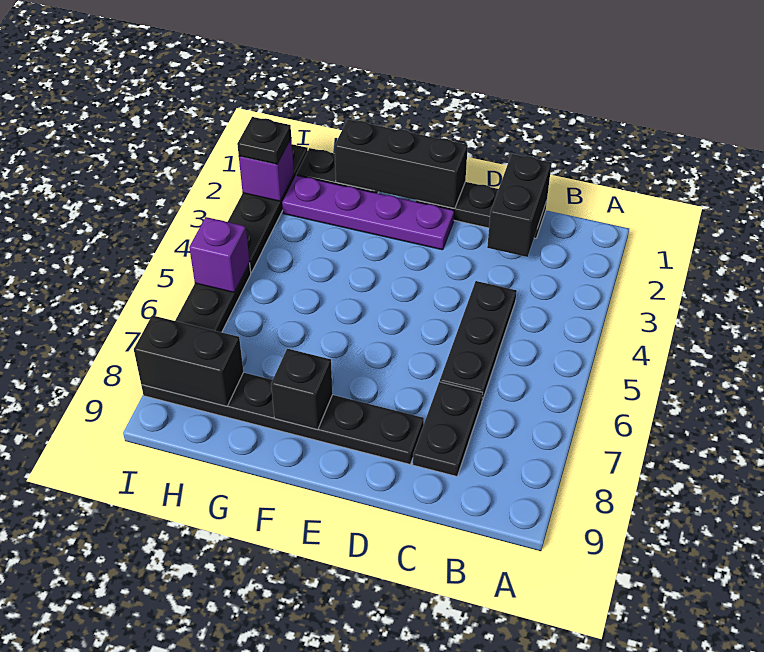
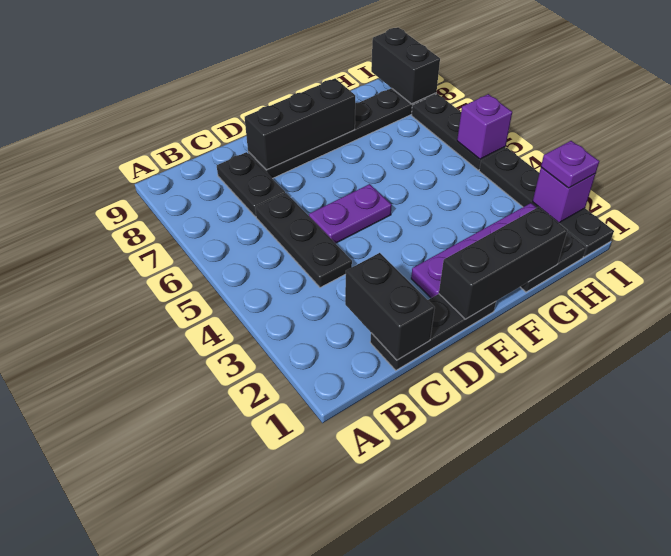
none -> purple 1x2 plate [309,184,392,243]
black 1x1 brick [271,349,333,430] -> black 1x3 brick [245,78,355,170]
black 1x2 brick [134,315,244,406] -> black 1x2 brick turned to [371,28,440,104]
black 1x1 plate [237,117,291,164] -> purple 1x1 plate [541,141,599,188]

